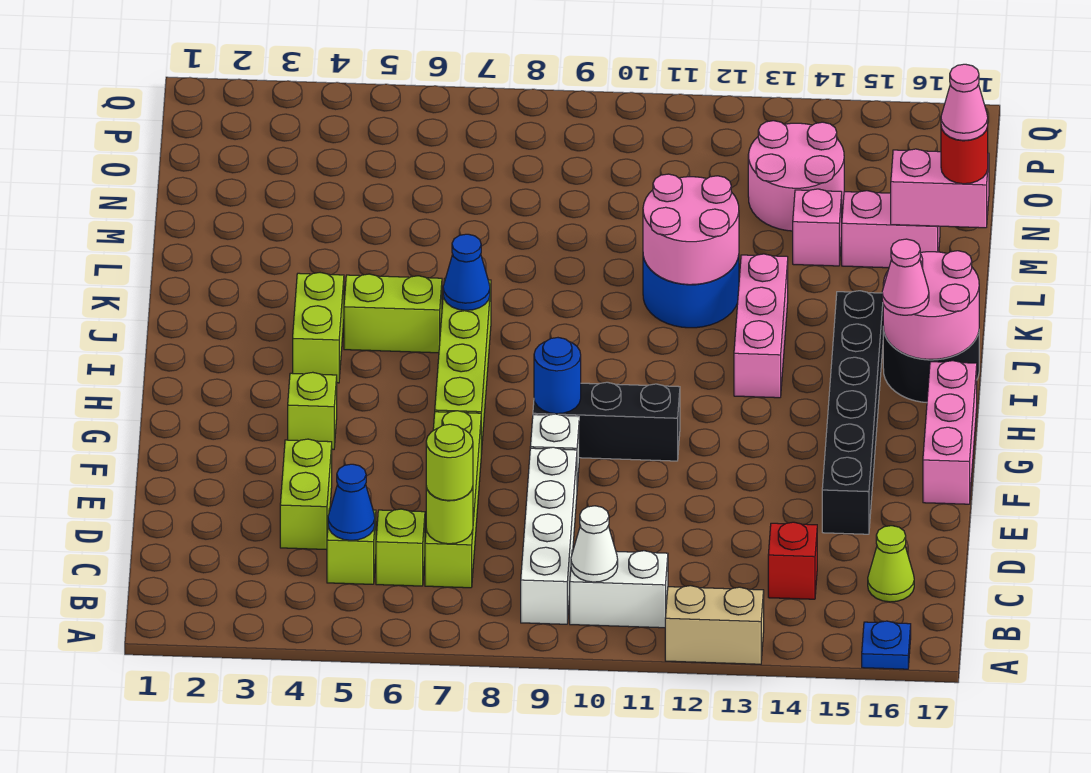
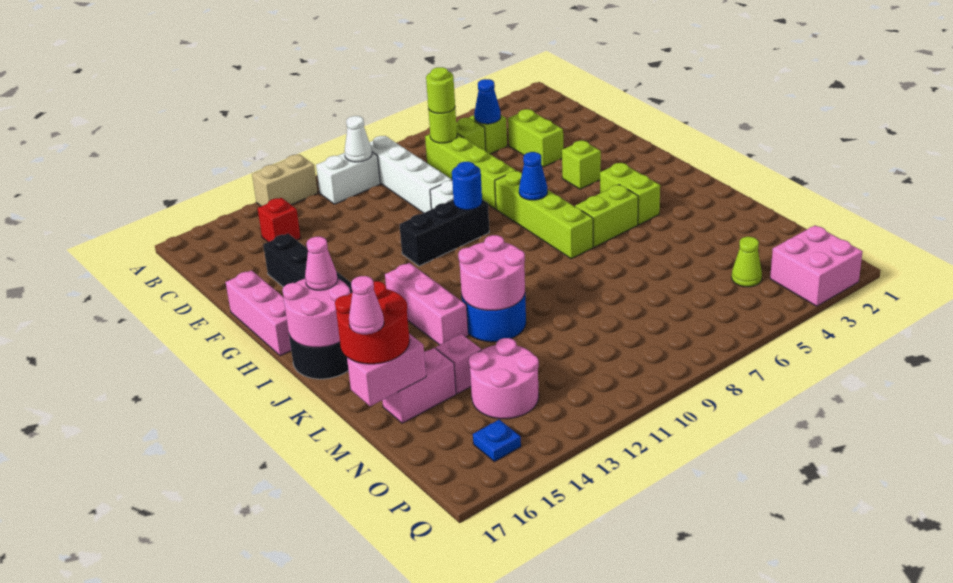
blue 1x1 plate [862,621,911,669] -> blue 1x1 plate moved to [473,420,521,462]
lime 1x1 cone [868,526,914,602] -> lime 1x1 cone moved to [732,237,762,287]
blue 1x1 cone [443,234,490,310] -> blue 1x1 cone moved to [519,152,547,200]
red 1x1 round brick [941,127,988,184] -> red 2x2 round brick [335,281,410,364]
none -> pink 2x2 brick [770,225,863,306]

